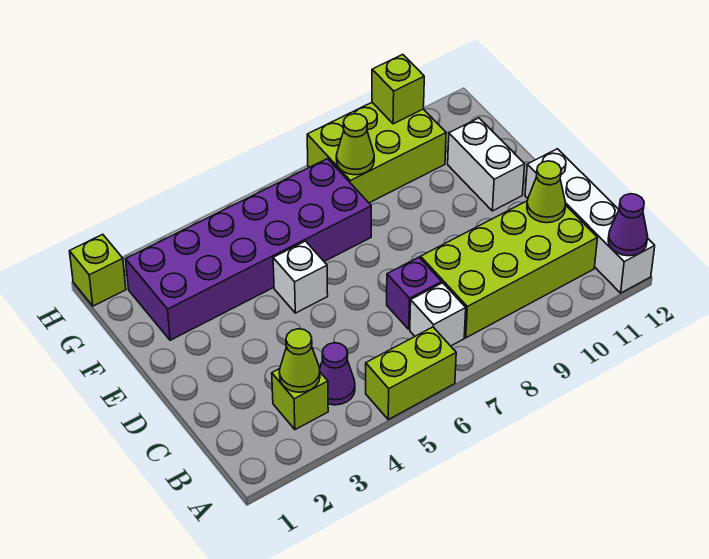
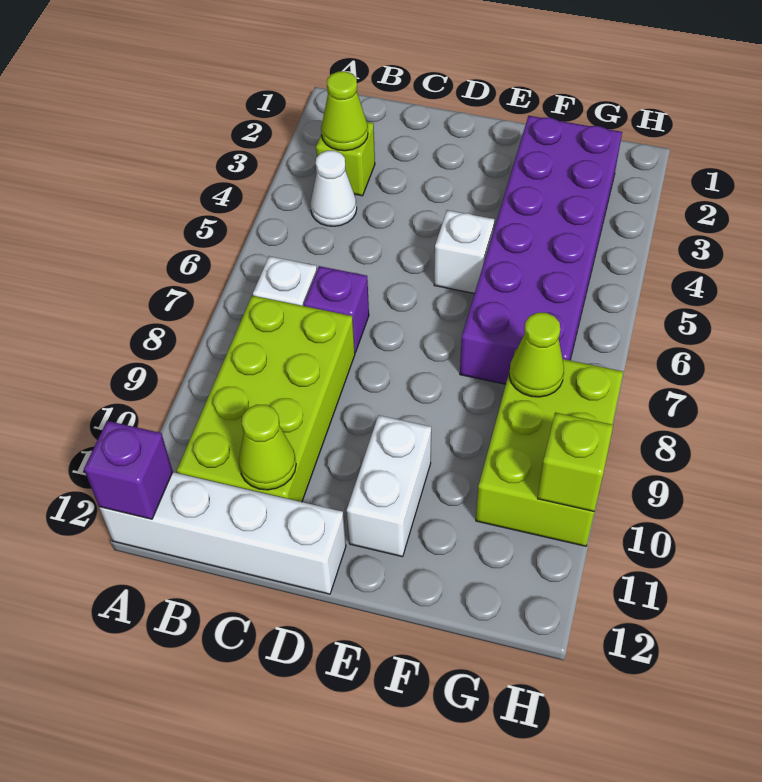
lime 1x2 brick [366,327,456,419] -> none
purple 1x1 cone [608,194,648,256] -> purple 1x1 brick [84,421,173,519]
purple 1x1 cone [320,343,355,405] -> white 1x1 cone [310,151,357,226]
white 1x2 brick [448,118,525,211] -> white 1x2 brick turned to [347,415,431,557]
lime 1x1 brick [69,234,126,306] -> none

